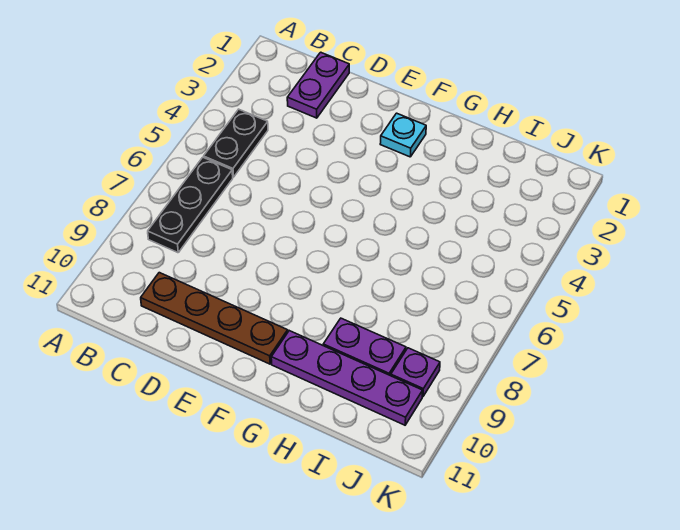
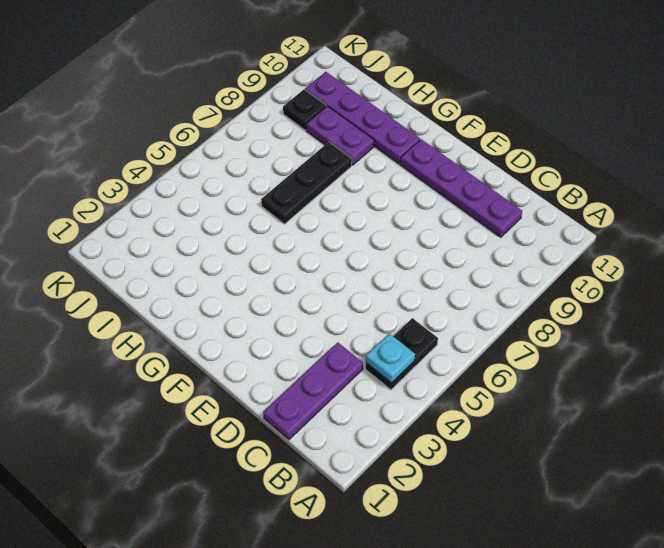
black 1x3 plate [148,157,233,253] -> black 1x3 plate moved to [261,142,352,224]
purple 1x2 plate [287,52,349,118] -> purple 1x3 plate [263,342,363,440]
brown 1x4 plate [141,273,288,364] -> purple 1x4 plate [400,139,522,237]
cyan 1x1 plate [380,113,426,157] -> cyan 1x1 plate moved to [366,334,415,383]
purple 1x1 plate [391,348,440,397] -> black 1x1 plate [283,89,326,130]

